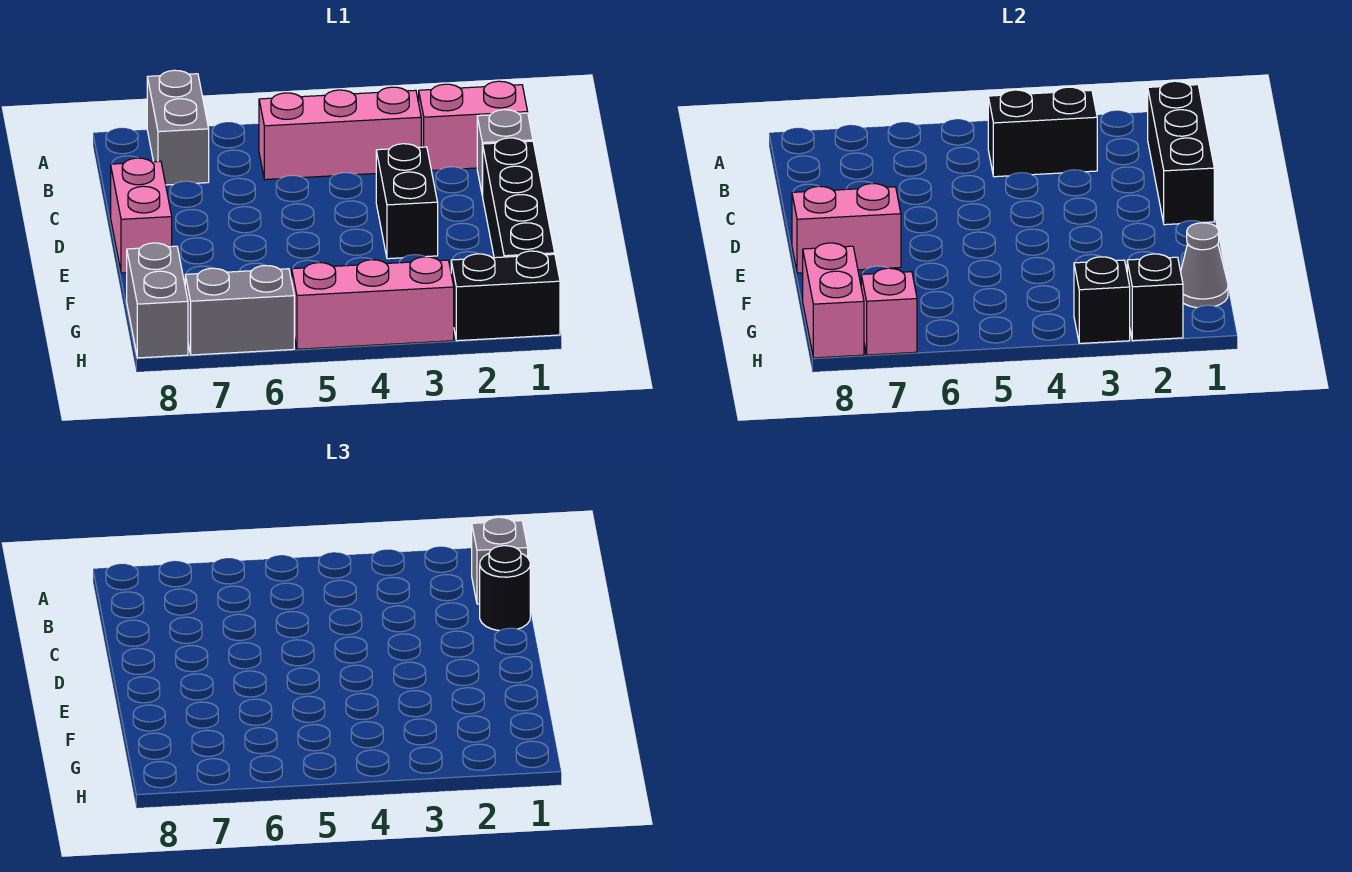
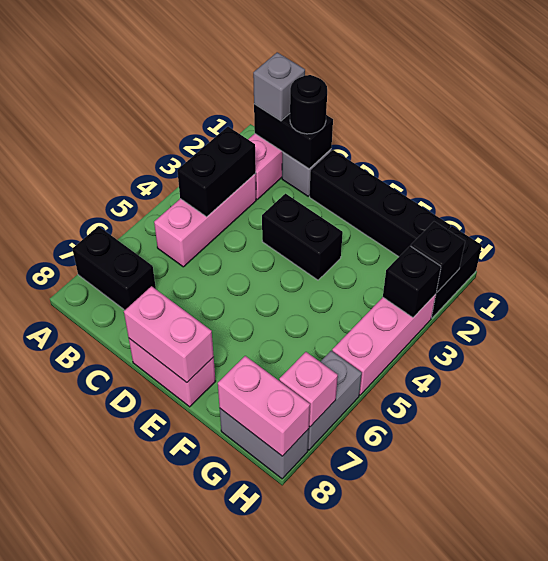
grey 1x2 brick [147,70,209,185] -> black 1x2 brick [72,226,156,310]
black 1x3 brick [1148,81,1214,225] -> black 1x2 brick [254,104,333,169]
pink 1x2 brick [792,184,901,273] -> pink 1x2 brick turned to [124,286,214,383]
grey 1x1 cone [1181,223,1228,308] -> none

